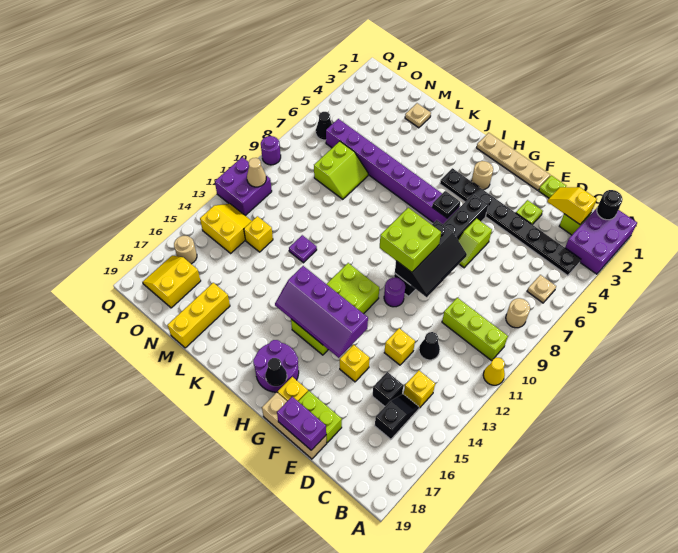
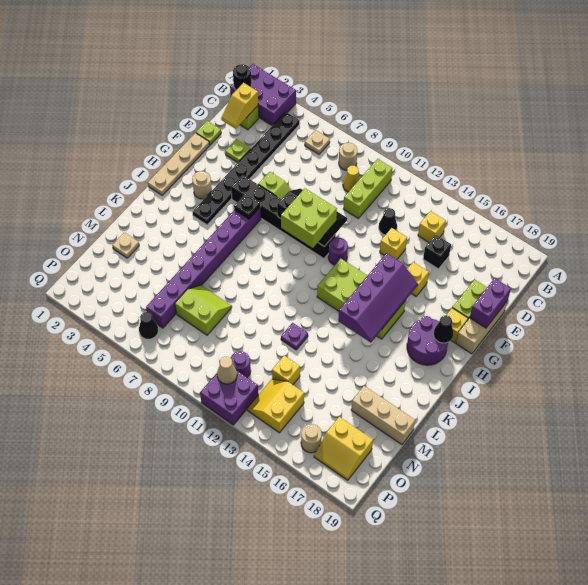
yellow 1x1 cone [483,358,505,385] -> yellow 1x1 cone moved to [343,166,360,192]
black 1x2 slope [375,394,419,439] -> none
yellow 1x3 brick [167,283,230,348] -> tan 1x3 brick [351,386,415,445]
purple 1x1 round brick [261,136,281,165] -> purple 1x1 round brick moved to [231,351,251,377]

